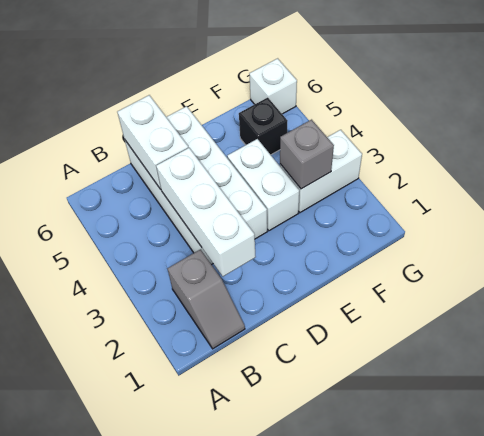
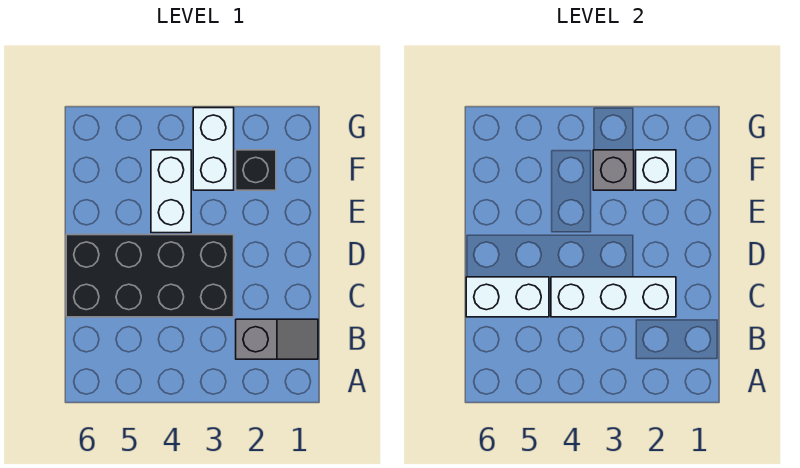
white 2x4 brick [125,106,267,264] -> black 2x4 brick [66,235,234,317]
white 1x2 brick [227,139,299,231] -> white 1x2 brick turned to [151,150,191,233]
black 1x1 brick [239,98,287,155] -> black 1x1 brick moved to [236,150,276,190]
white 1x1 brick [249,58,297,114] -> white 1x1 brick moved to [636,150,676,190]

